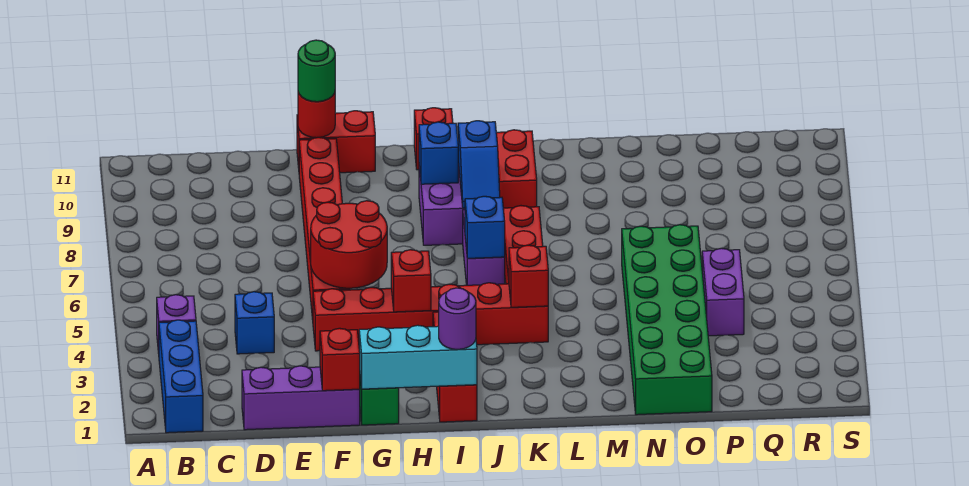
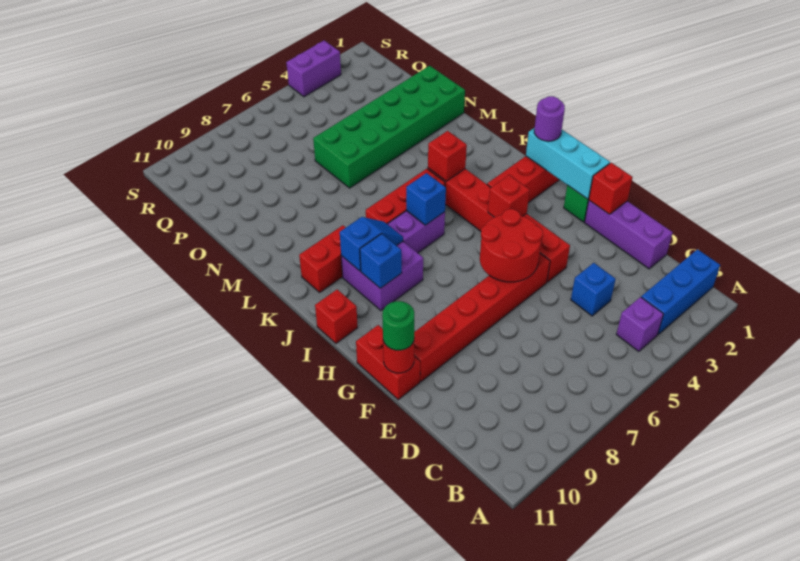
purple 1x2 brick [702,248,744,336] -> purple 1x2 brick moved to [286,41,341,97]

